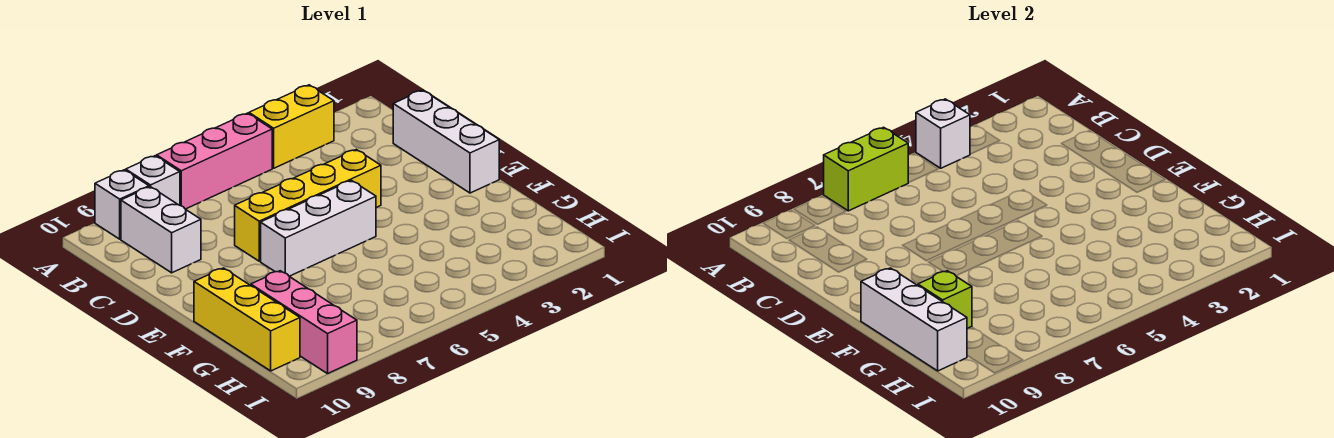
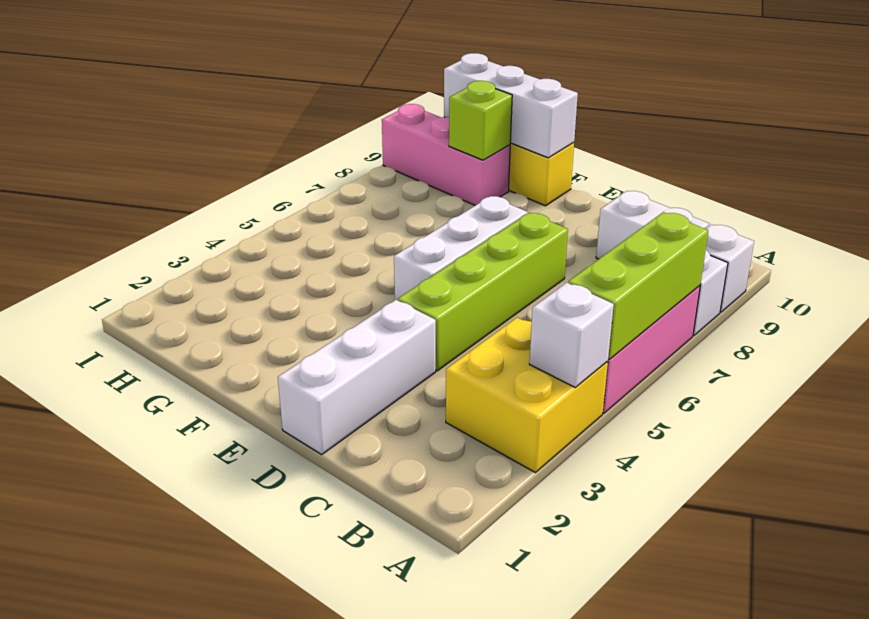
yellow 1x2 brick [249,85,334,168] -> yellow 2x2 brick [446,318,608,472]
lime 1x2 brick [824,127,908,211] -> lime 1x3 brick [568,212,708,359]
white 1x3 brick [393,90,499,193] -> white 1x3 brick turned to [278,300,436,454]
yellow 1x4 brick [235,149,381,261] -> lime 1x4 brick [398,213,568,371]

